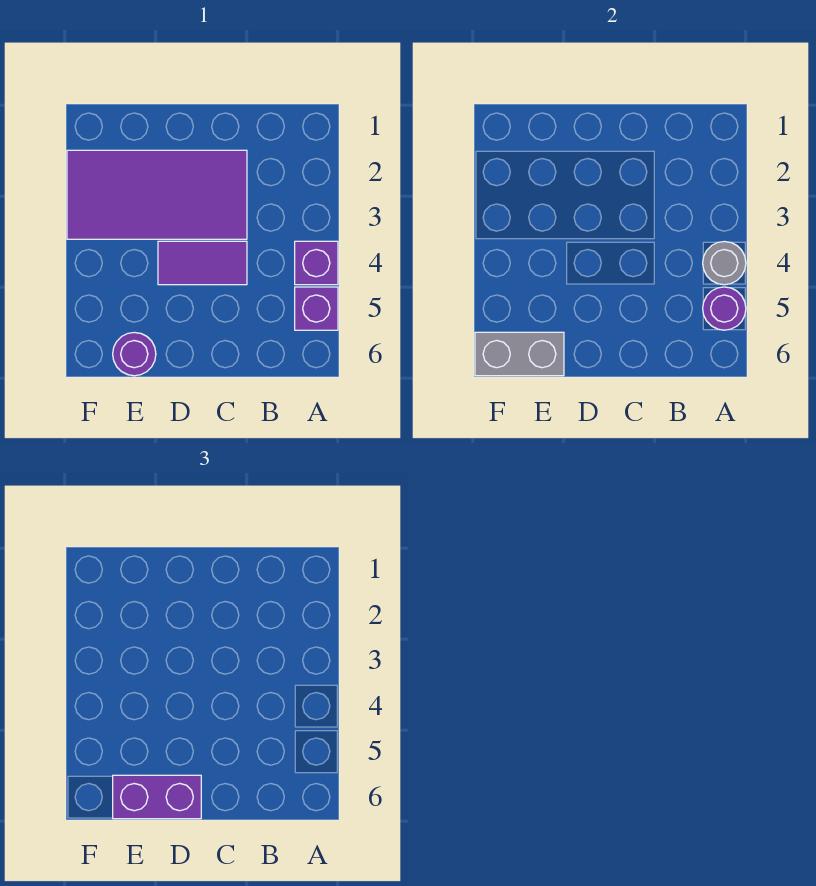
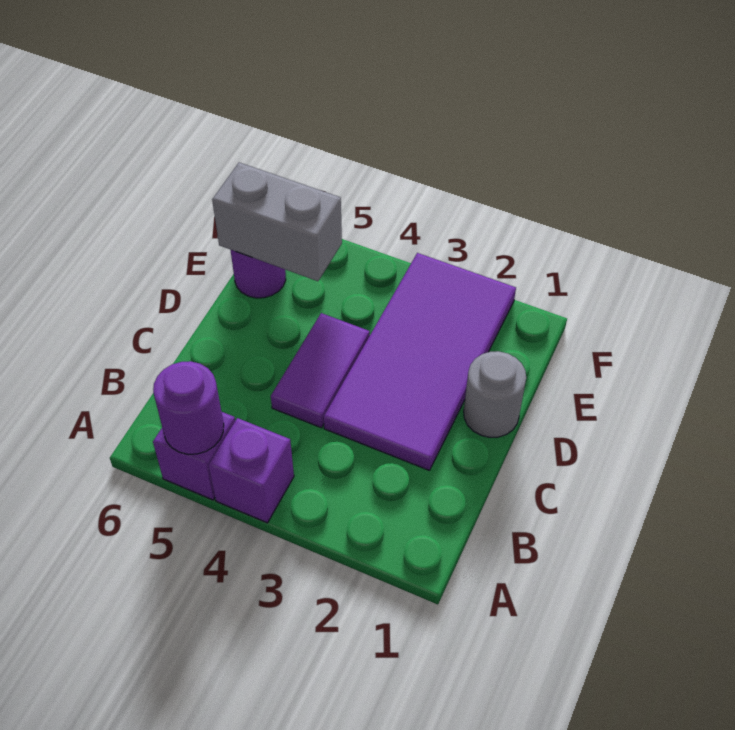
grey 1x1 round brick [703,241,746,285] -> grey 1x1 round brick moved to [464,351,526,437]
purple 1x2 brick [113,775,201,819] -> none
grey 1x2 brick [475,332,564,376] -> grey 1x2 brick turned to [212,163,342,281]

